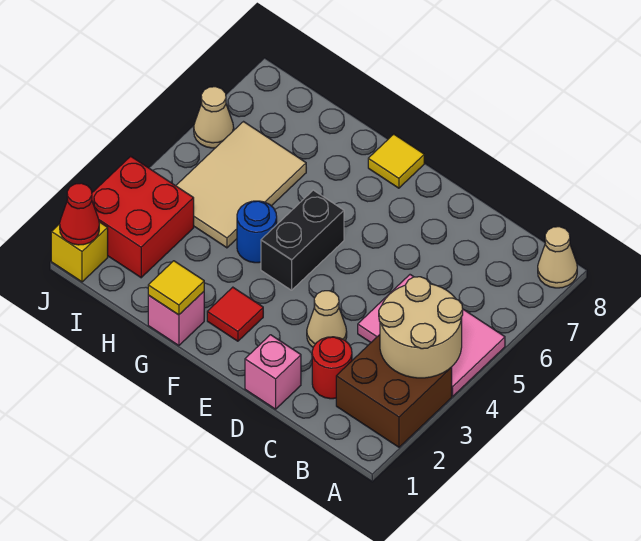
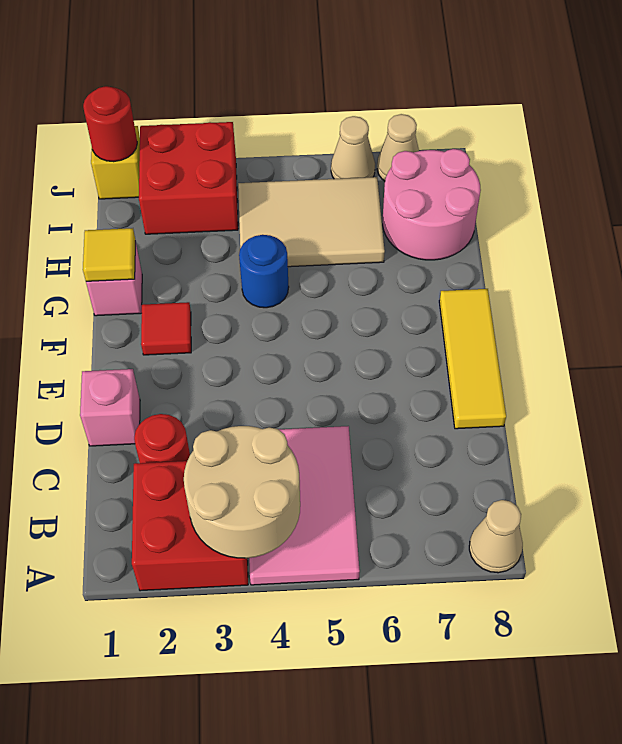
brown 2x2 brick [336,335,452,447] -> red 2x2 brick [132,461,248,591]
tan 1x1 cone [307,291,347,347] -> tan 1x1 cone moved to [377,114,419,181]
black 1x2 brick [261,190,344,290] -> none
yellow 1x1 tile [368,134,424,188] -> yellow 1x3 tile [439,289,506,429]
none -> pink 2x2 round brick [383,149,481,260]
red 1x1 cone [60,183,99,245] -> red 1x1 round brick [83,86,137,162]

